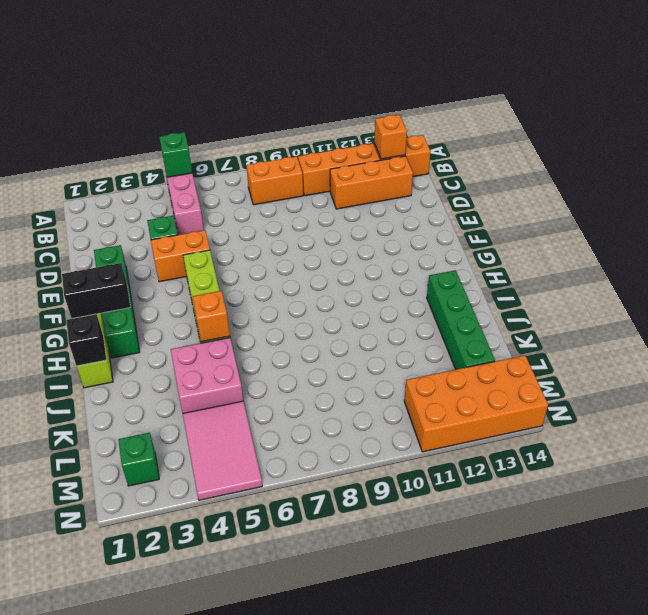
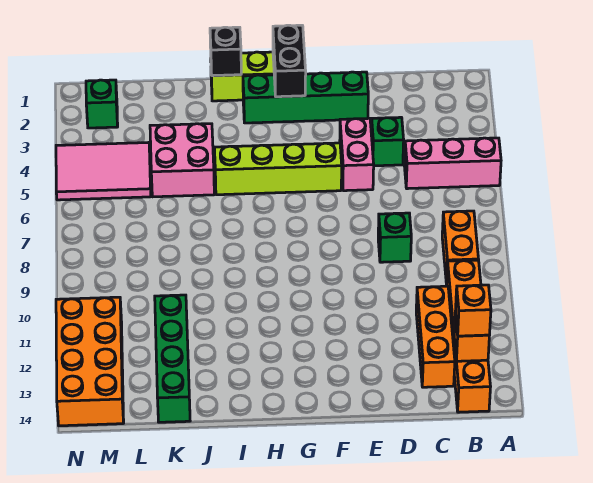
green 1x1 brick [159,132,192,177] -> green 1x1 brick moved to [378,213,411,262]
orange 1x2 brick [151,230,210,282] -> pink 1x2 brick [340,118,374,191]
orange 1x1 brick [192,291,230,342] -> orange 1x1 brick moved to [455,285,491,336]
green 1x4 brick [427,270,495,369] -> green 1x4 brick turned to [155,295,190,422]

